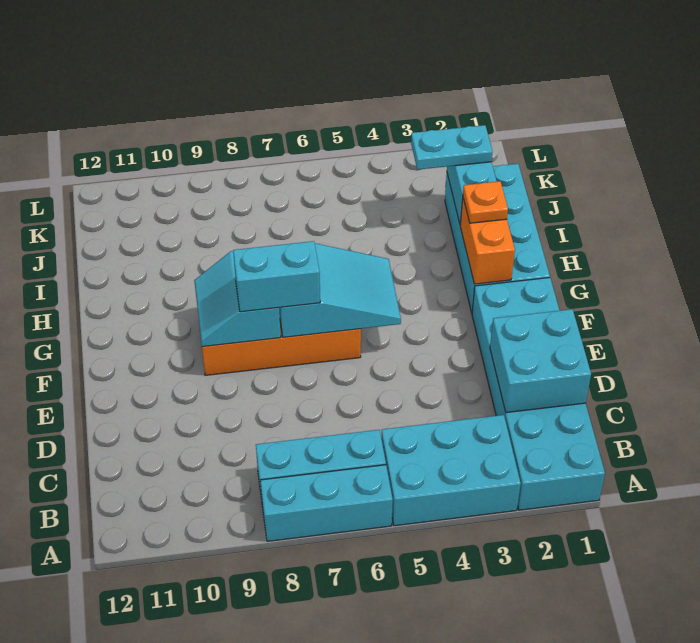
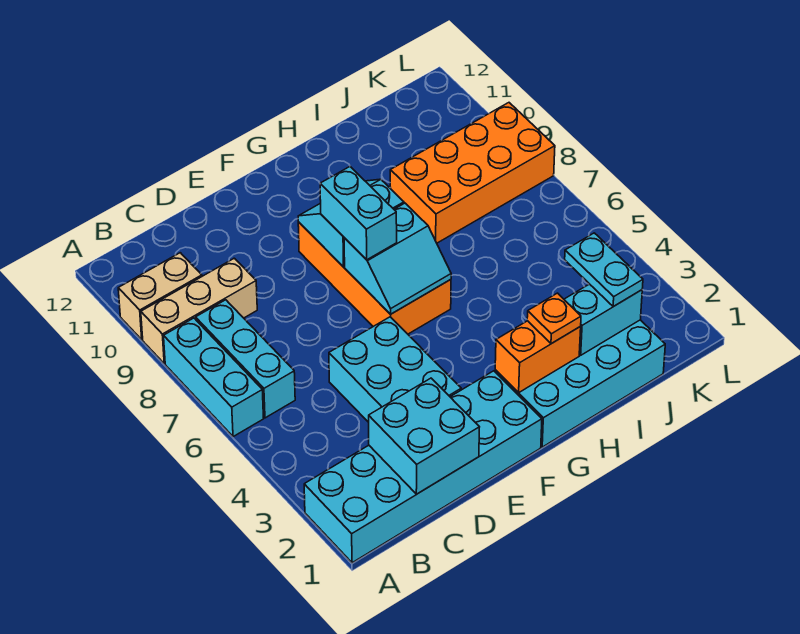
cyan 2x3 brick [381,415,521,526] -> cyan 2x3 brick moved to [329,317,461,422]
none -> tan 1x3 brick [141,258,257,364]
none -> tan 1x2 brick [118,253,202,340]
cyan 2x3 slope [279,243,401,337] -> cyan 2x2 slope [344,203,451,314]
none -> orange 2x4 brick [390,103,555,243]

